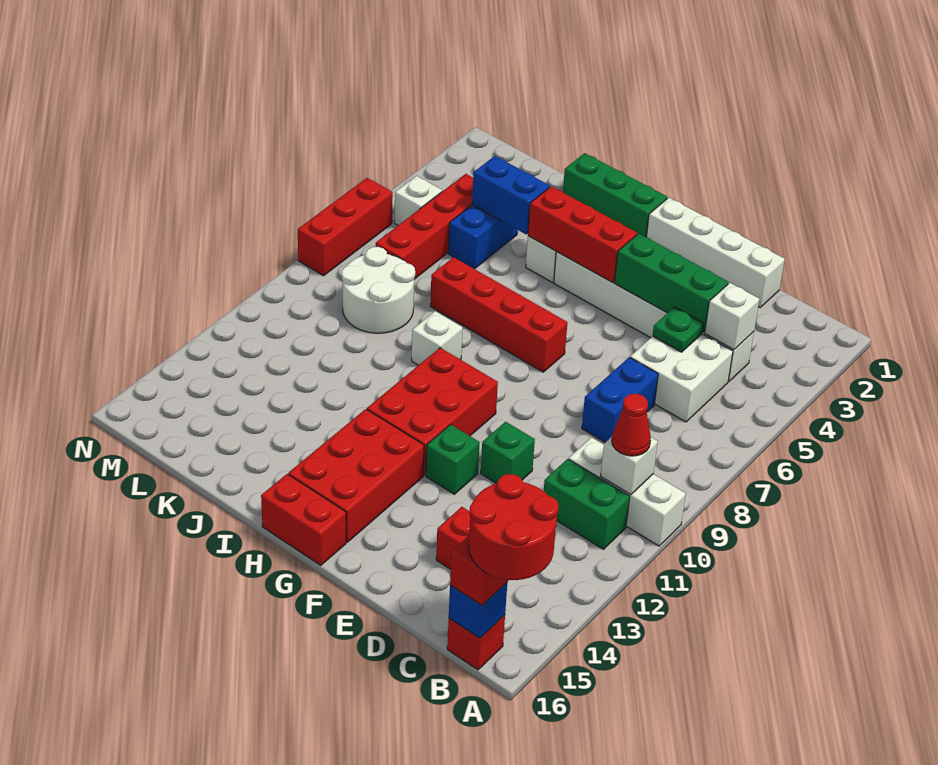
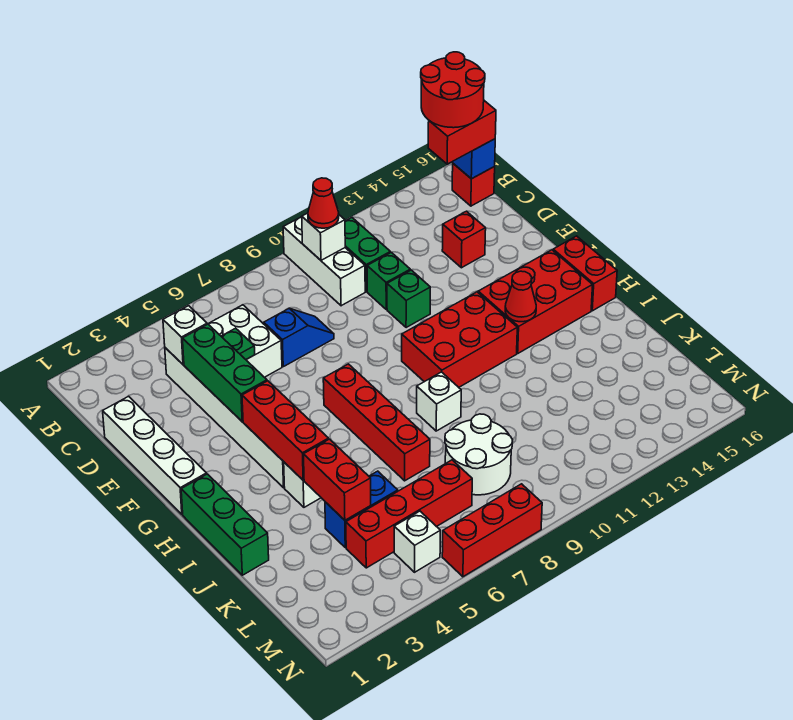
blue 1x2 brick [582,357,658,442] -> blue 1x2 slope [264,308,334,367]
green 1x1 brick [426,424,480,494] -> green 1x1 brick moved to [367,252,410,309]
none -> red 1x1 cone [505,271,536,322]
blue 1x2 brick [472,156,550,235] -> red 1x2 brick [304,439,371,520]

